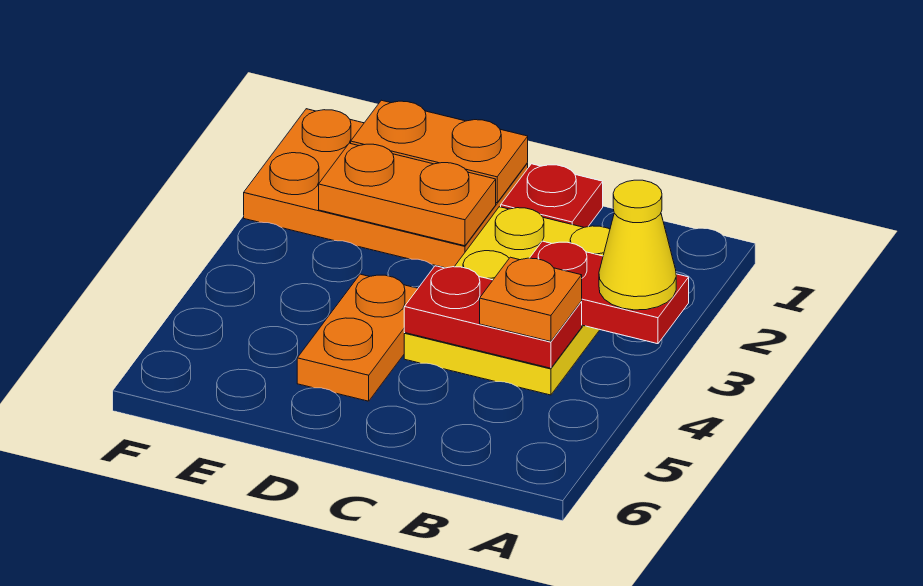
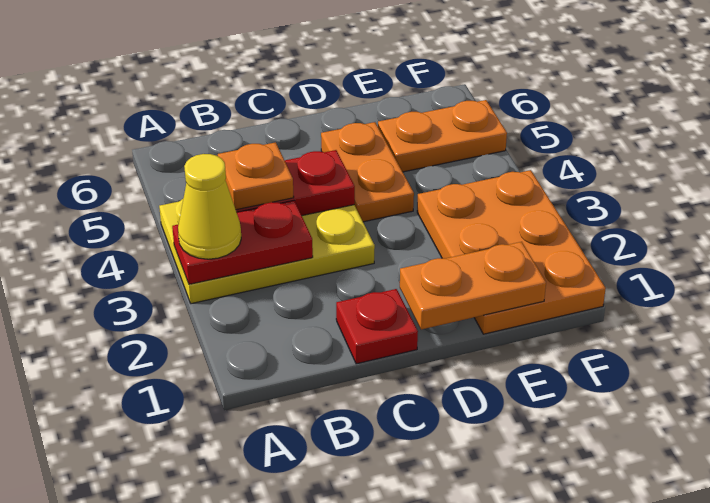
yellow 2x3 plate [404,207,610,395] -> yellow 2x3 plate turned to [159,199,375,304]
orange 2x3 plate [244,109,528,268] -> orange 2x3 plate turned to [417,170,606,334]
orange 1x2 plate [319,143,496,246] -> orange 1x2 plate moved to [378,100,507,172]

